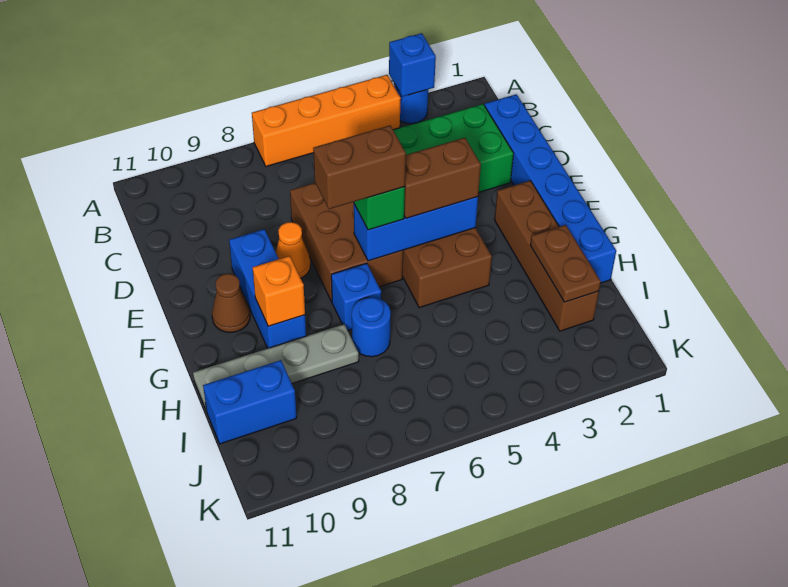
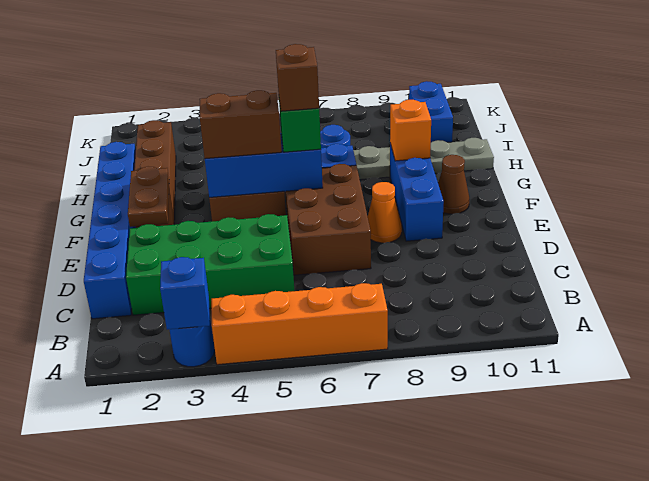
brown 1x2 brick [313,126,406,209] -> brown 1x1 brick [276,44,319,111]
brown 1x2 plate [530,225,601,302] -> brown 1x2 plate moved to [128,167,169,227]
blue 1x2 brick [203,360,297,444] -> blue 1x2 brick turned to [409,81,453,142]

